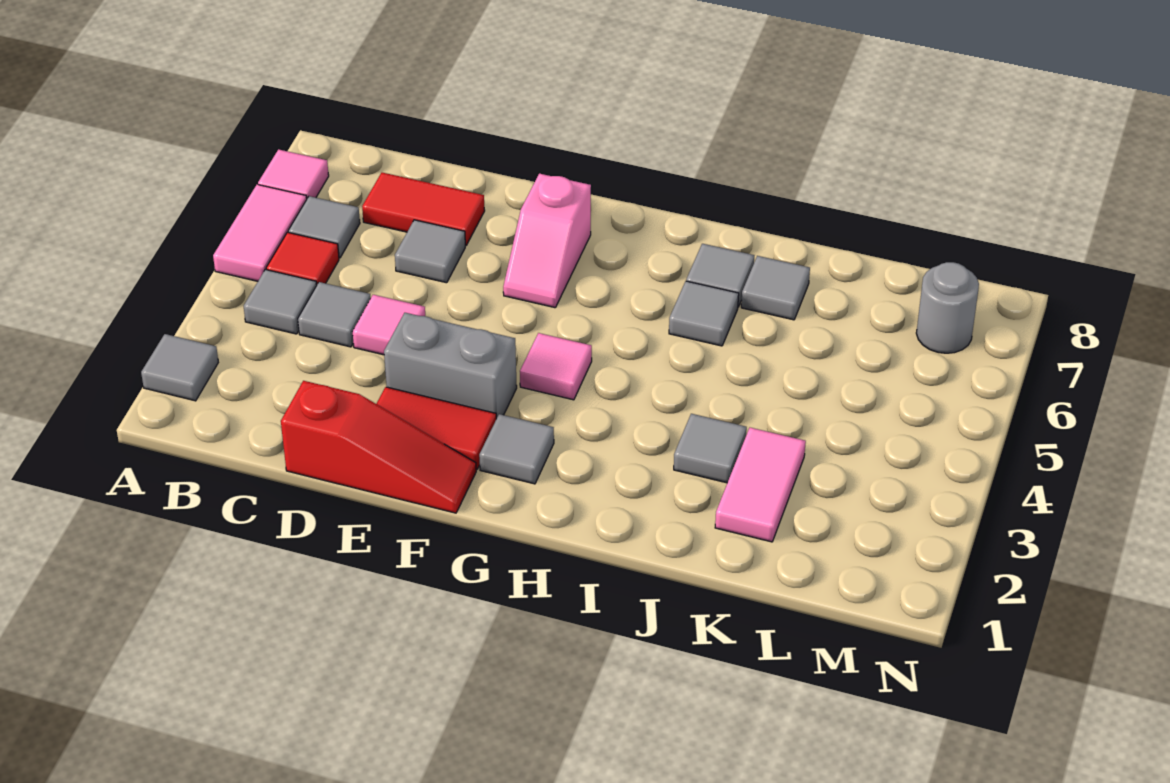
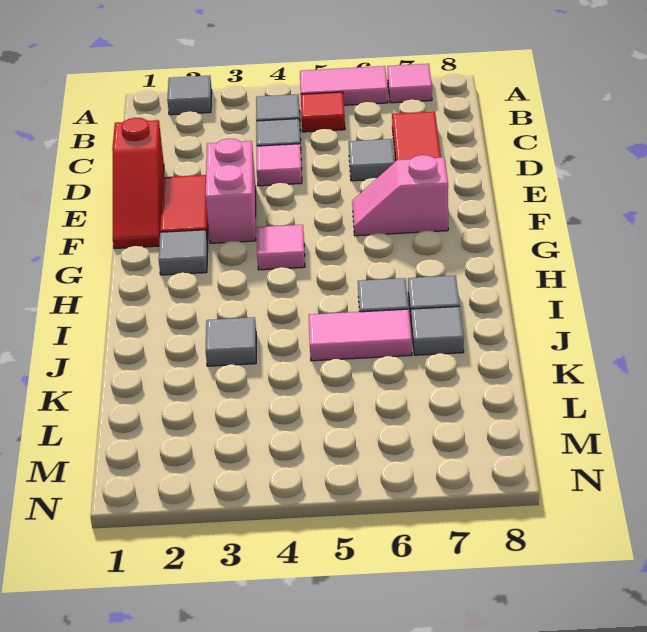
grey 1x1 tile [288,196,360,258] -> none
grey 1x2 brick [384,313,517,419] -> pink 1x2 brick [205,139,256,243]
pink 1x2 tile [715,428,806,542] -> pink 1x2 tile moved to [309,309,412,361]
grey 1x1 round brick [916,262,979,353] -> none

